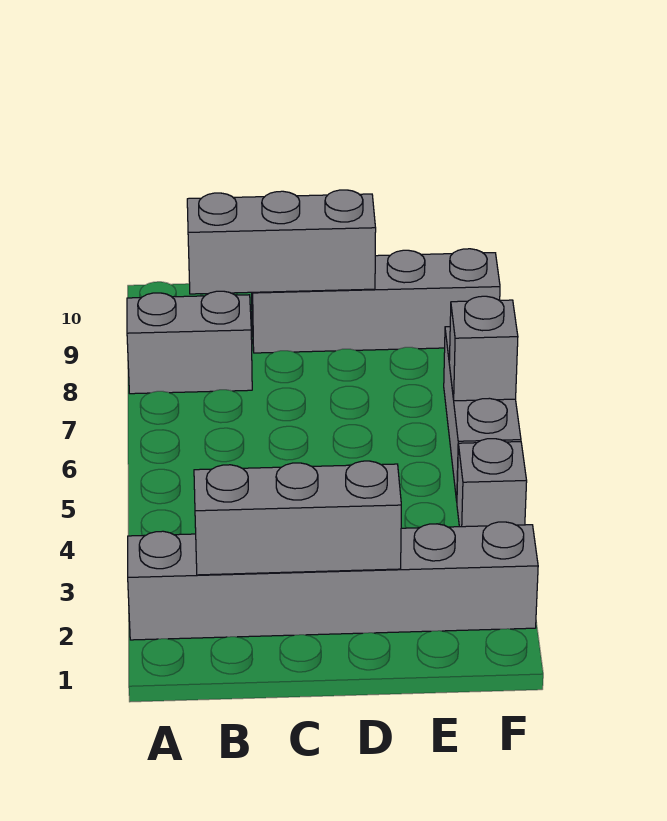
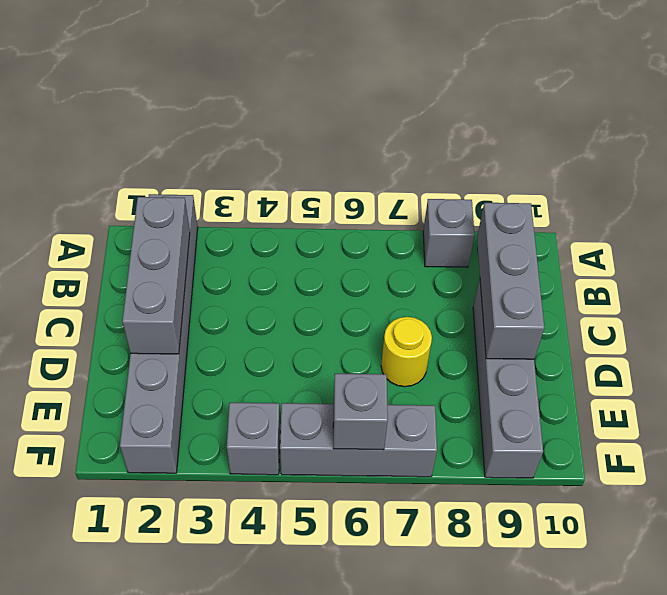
grey 1x2 brick [127,291,252,394] -> grey 1x1 brick [423,199,475,267]
none -> yellow 1x1 round brick [381,317,432,387]

